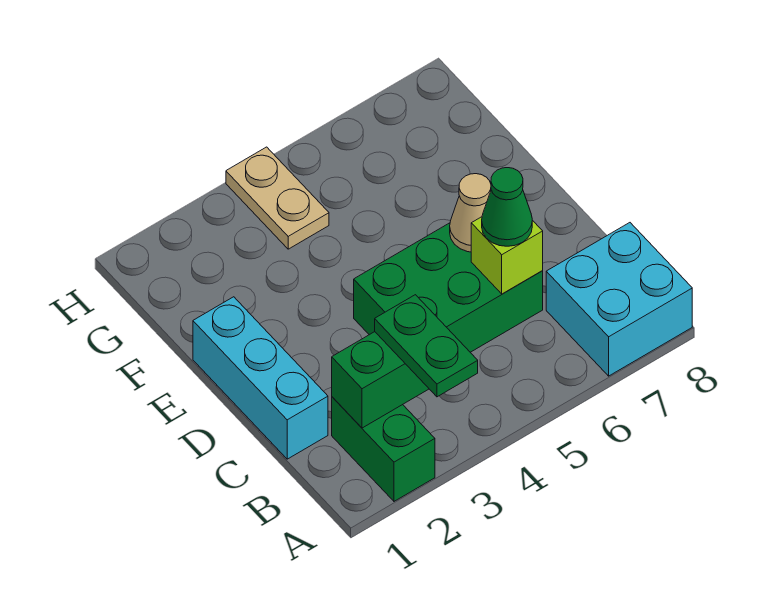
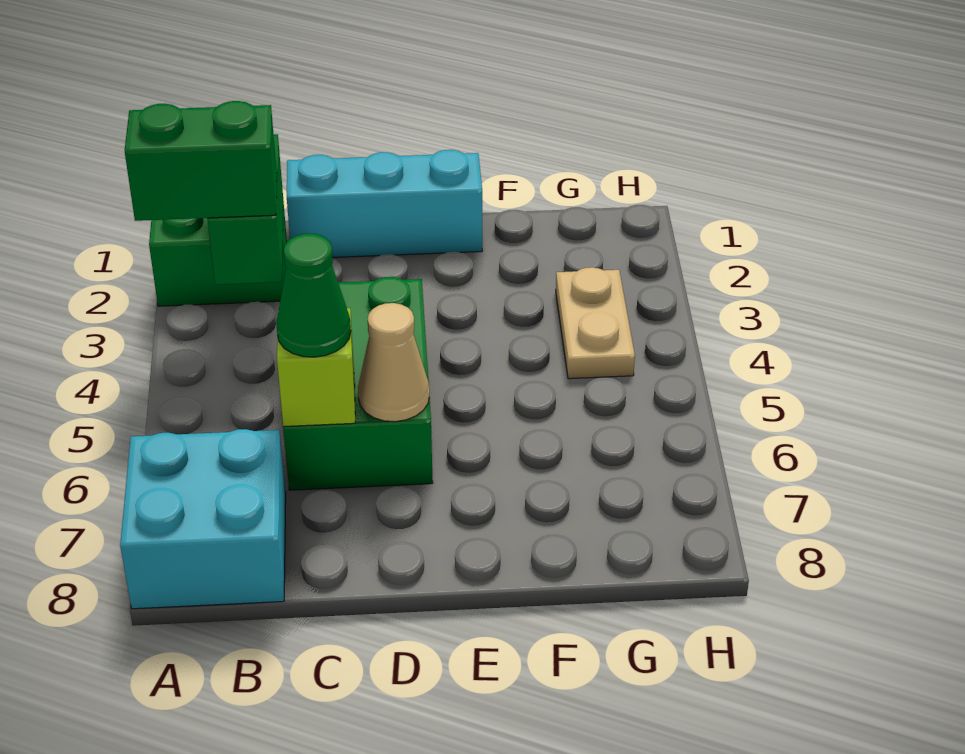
green 1x2 plate [375,295,478,397] -> green 1x2 brick [125,101,277,221]
tan 1x2 plate [226,147,329,249] -> tan 1x2 plate turned to [556,267,635,379]

